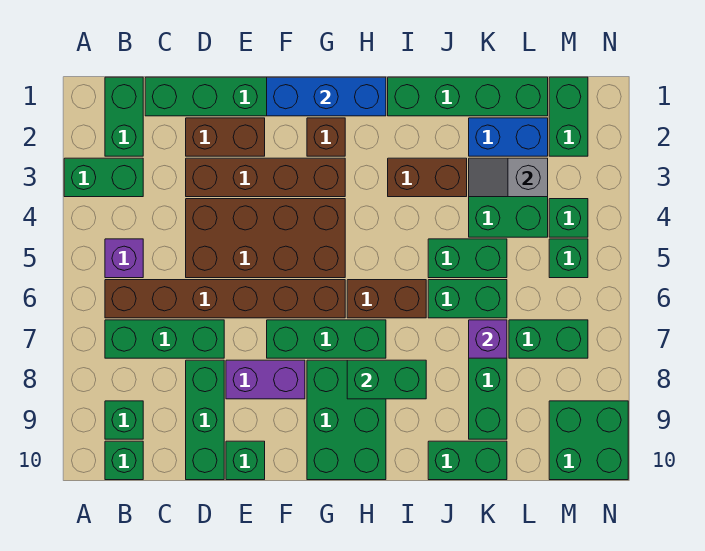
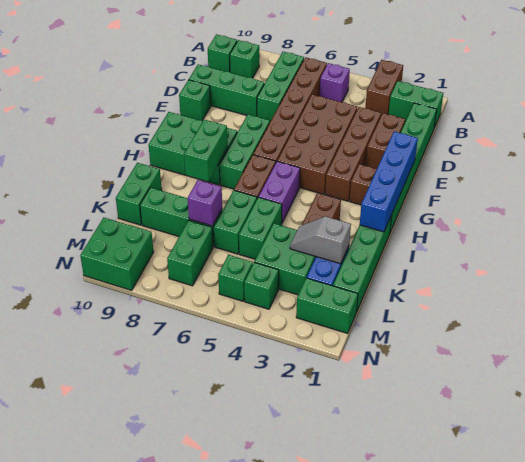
green 1x2 brick [64,158,143,197] -> brown 1x2 brick [365,60,403,115]
purple 1x2 brick [226,360,305,399] -> purple 1x2 brick moved to [259,161,300,223]
blue 1x3 brick [267,77,386,116] -> blue 1x4 brick [360,132,418,232]
grey 1x2 slope [469,158,548,197] -> grey 1x2 slope turned to [290,216,351,264]

